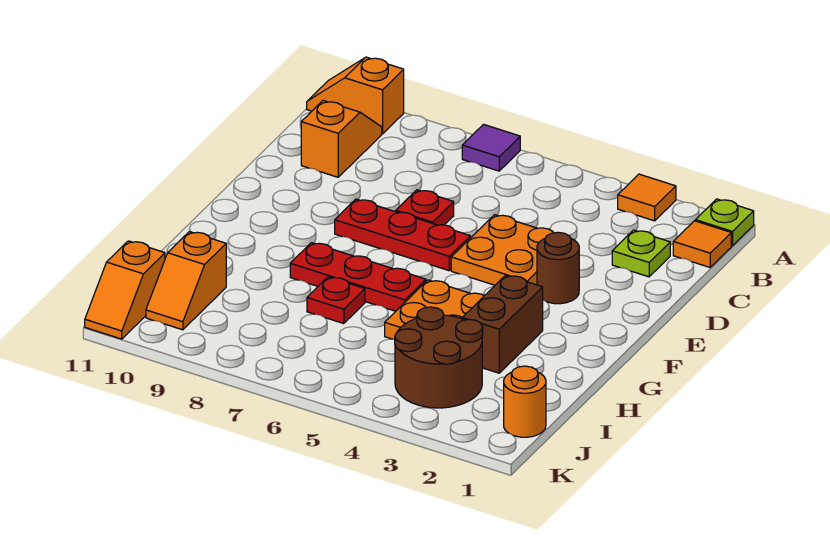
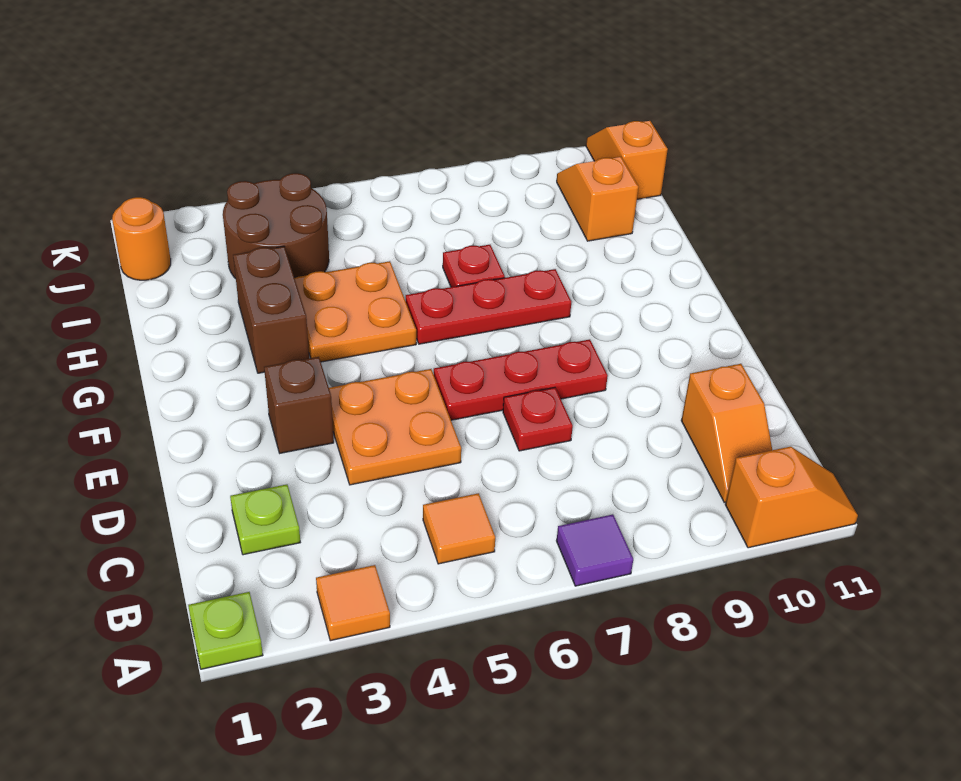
orange 1x1 tile [673,221,731,267] -> orange 1x1 tile moved to [423,493,495,564]
brown 1x1 round brick [537,232,579,304] -> brown 1x1 brick [264,357,334,453]

